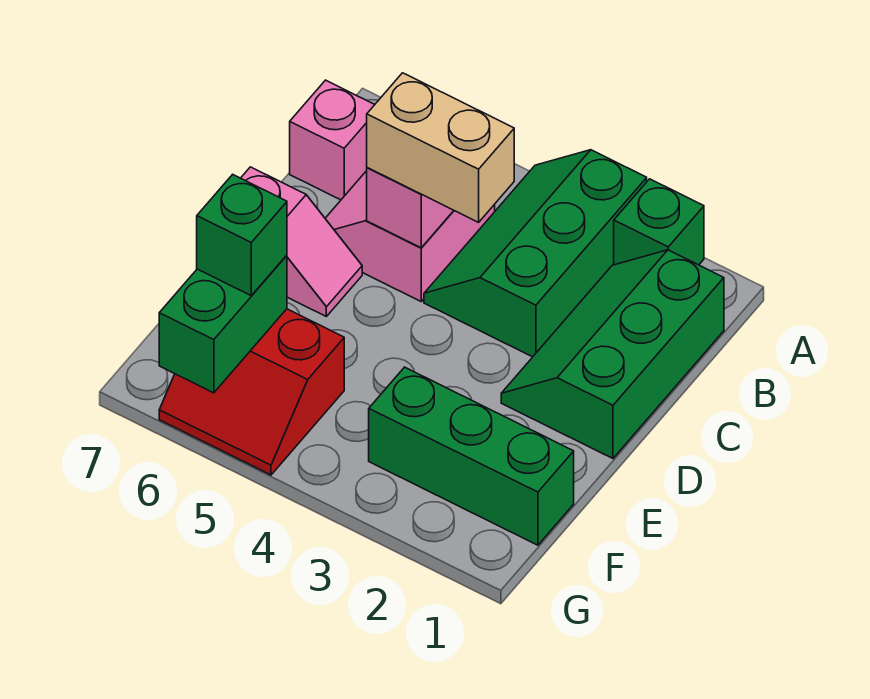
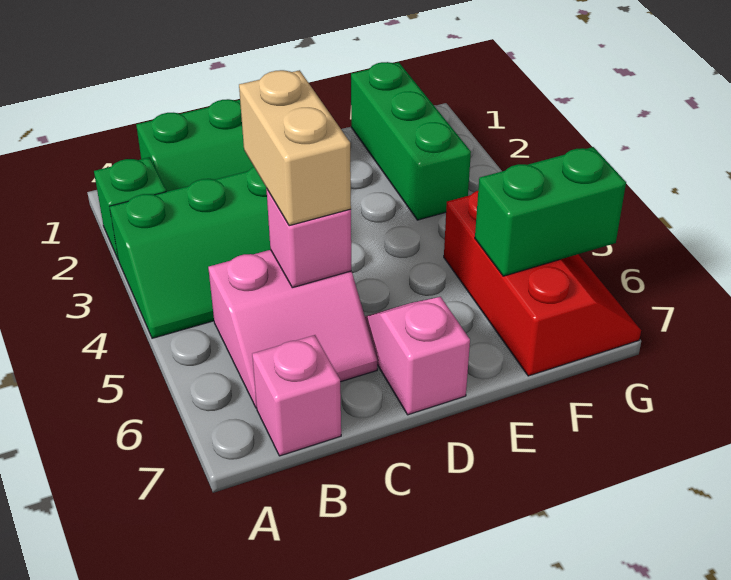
red 2x2 slope [159,309,344,475] -> red 2x3 slope [444,191,641,376]
green 1x1 brick [197,174,287,295] -> none

